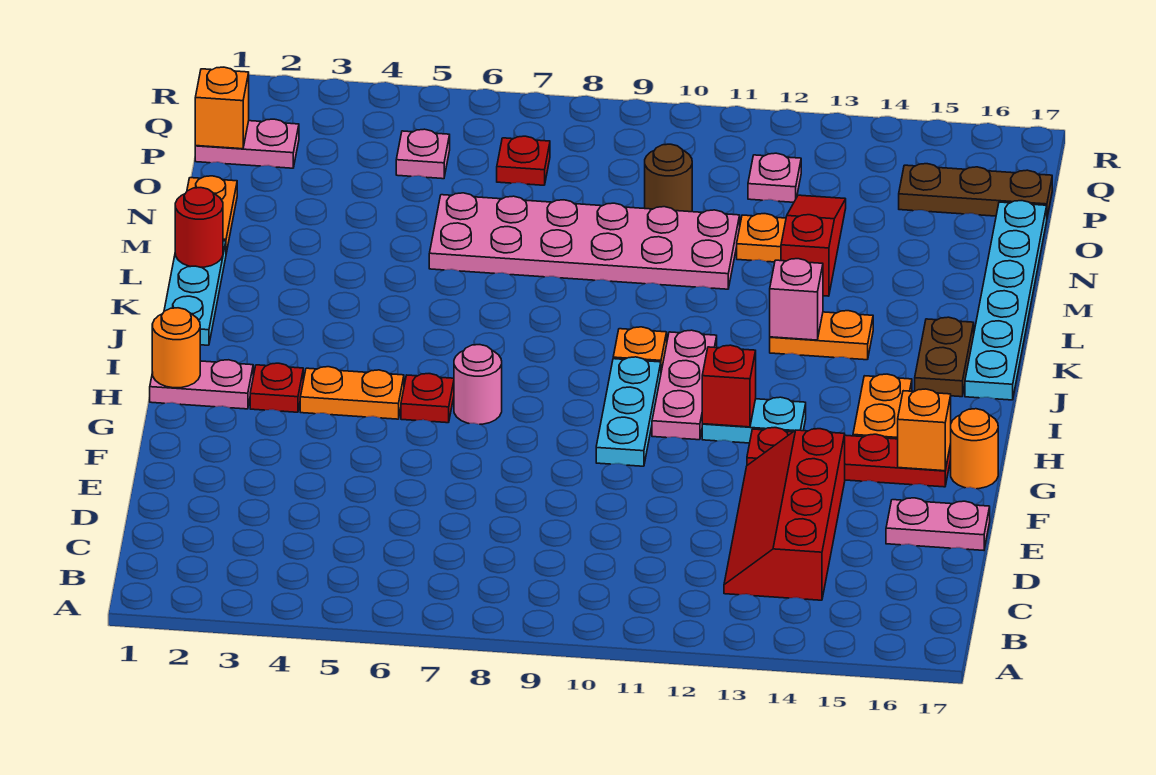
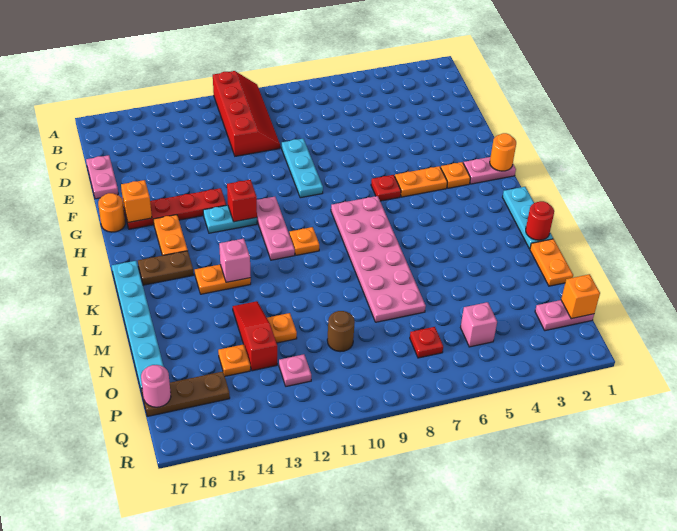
red 2x4 slope [724,429,845,600] -> red 2x4 slope moved to [213,71,280,156]
pink 1x2 plate [886,498,990,550] -> pink 1x2 plate turned to [86,155,118,199]
cyan 1x3 plate [596,357,661,466] -> cyan 1x3 plate moved to [282,139,323,198]
red 1x1 plate [250,363,303,412] -> orange 1x1 plate [441,162,470,188]
pink 1x1 round brick [454,345,502,424] -> pink 1x1 round brick moved to [141,365,171,407]
brown 1x2 plate [915,317,974,397] -> brown 1x2 plate turned to [138,251,194,285]
pink 2x6 plate [429,193,740,289] -> pink 2x6 plate turned to [331,196,426,322]
red 1x3 slope [781,195,846,296] -> red 1x3 slope turned to [233,301,277,371]
none -> orange 1x1 plate [218,344,250,376]
pink 1x1 plate [396,129,450,179] -> pink 1x1 brick [461,302,497,347]

